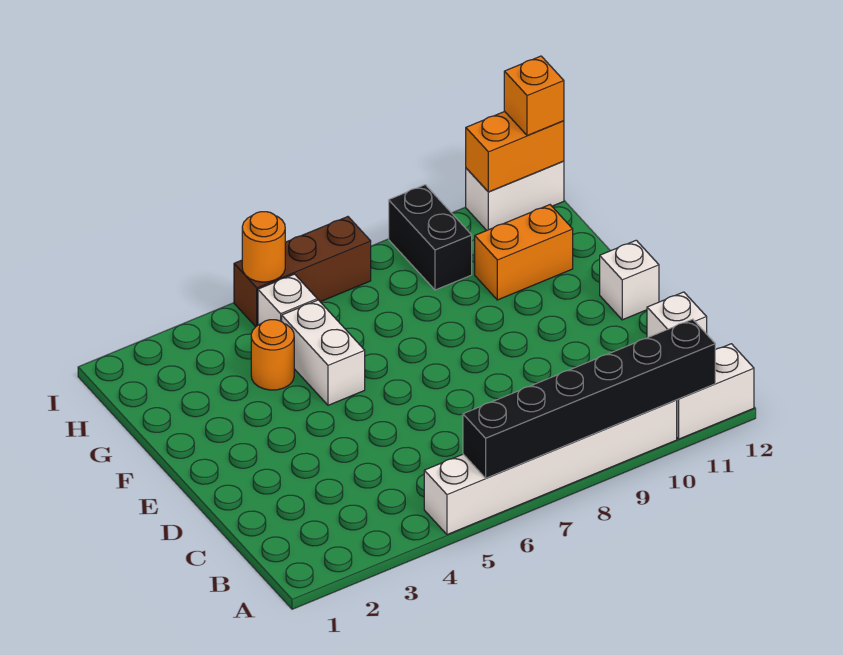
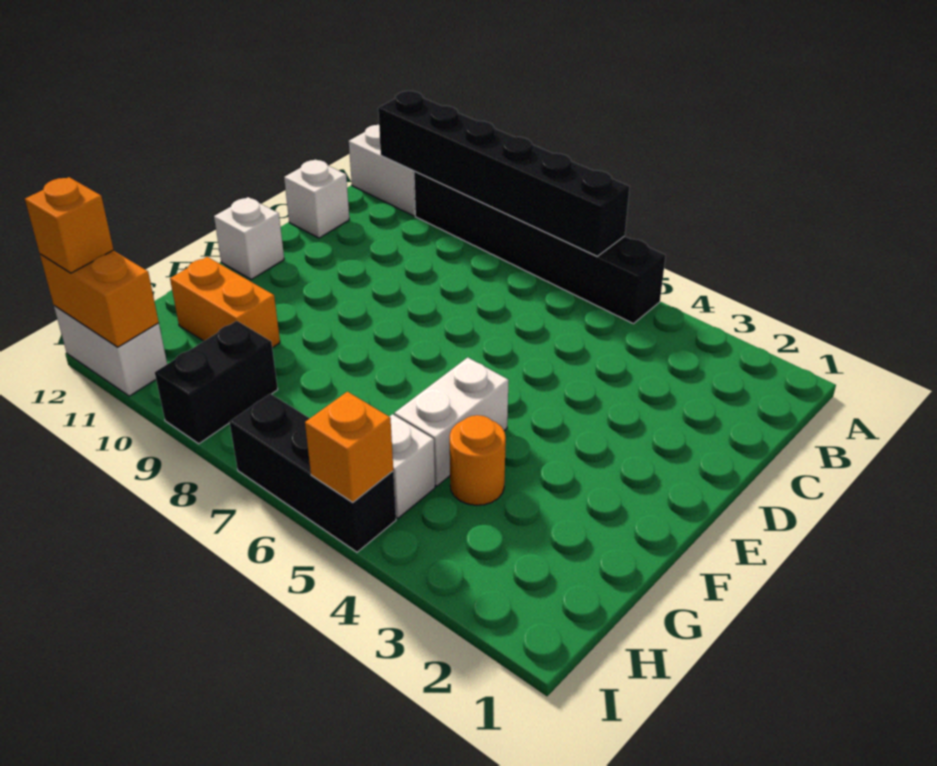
white 1x6 brick [424,400,677,535] -> black 1x6 brick [414,171,666,324]
brown 1x3 brick [234,217,371,327] -> black 1x3 brick [229,394,396,552]
orange 1x1 round brick [242,212,285,282] -> orange 1x1 brick [305,392,393,503]

